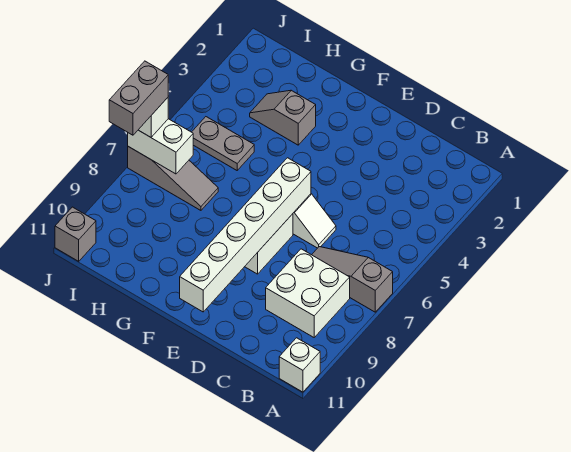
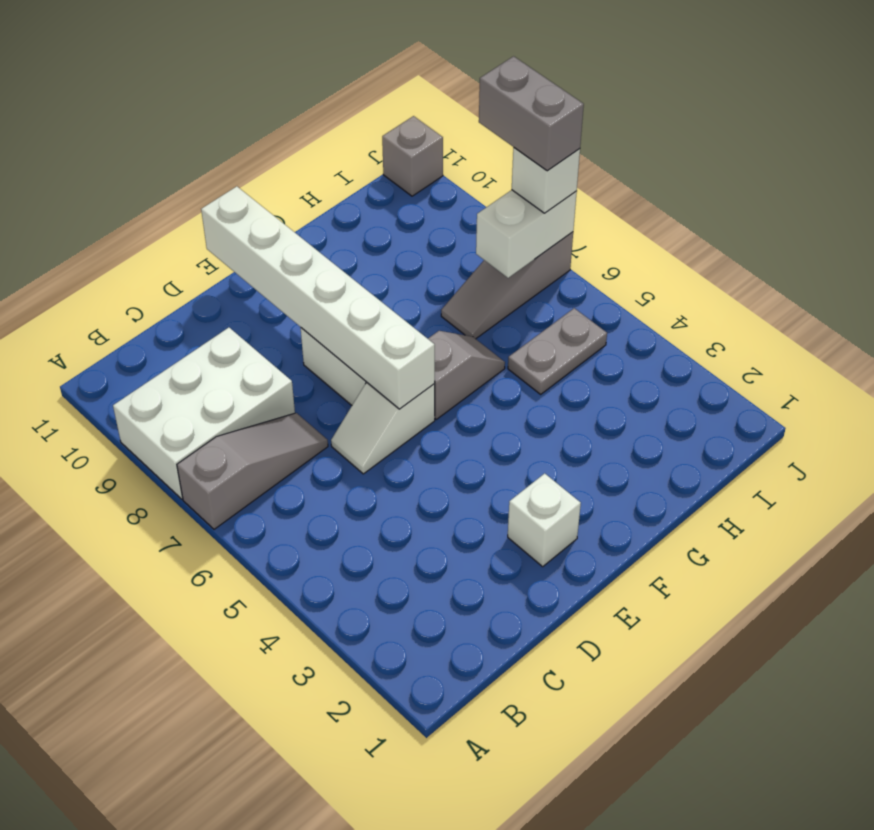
white 1x1 brick [279,338,320,392] -> white 1x1 brick moved to [508,473,581,567]
white 2x2 brick [266,249,350,337] -> white 2x3 brick [113,328,295,499]
grey 1x2 slope [250,90,316,145] -> grey 1x2 slope moved to [428,331,505,419]

